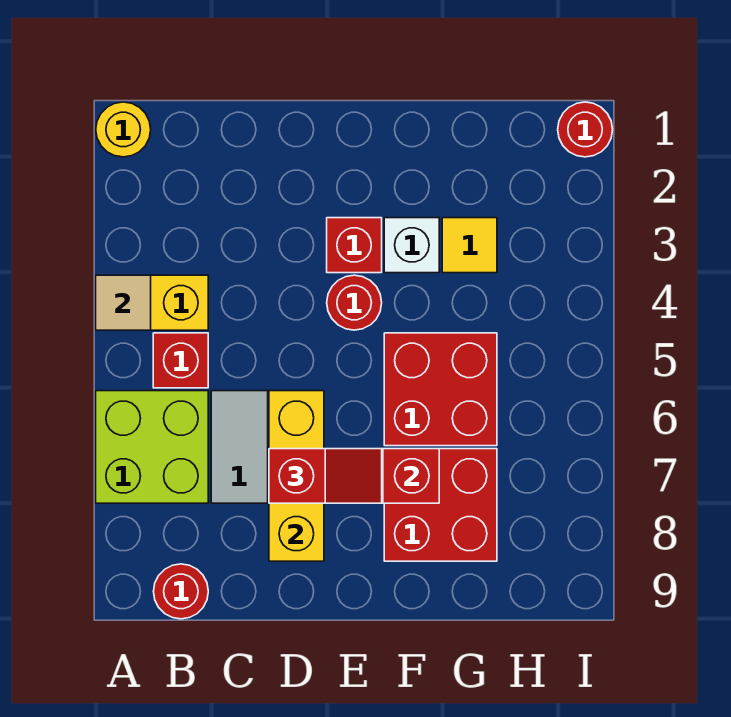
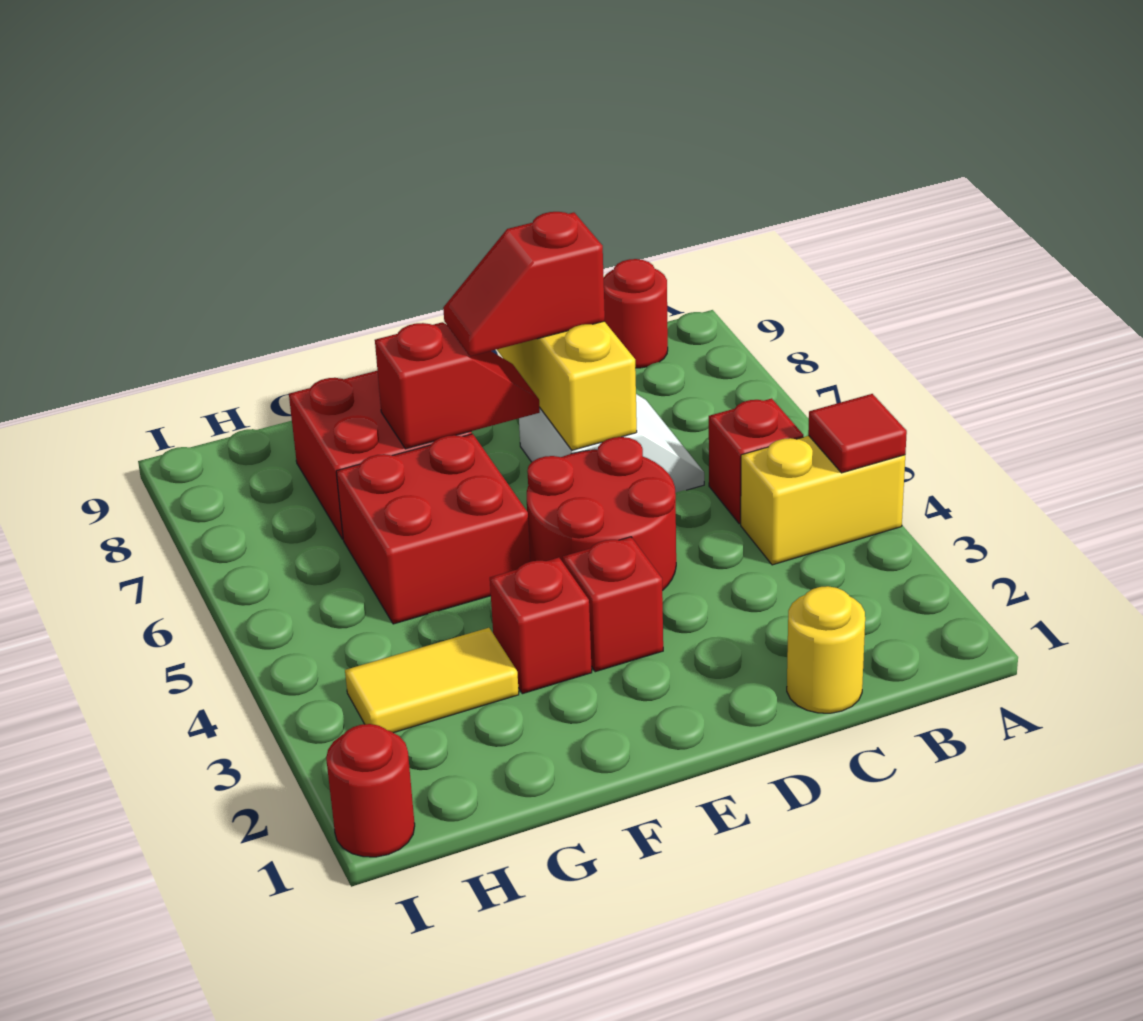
yellow 1x1 round brick [96,102,151,157] -> yellow 1x1 round brick moved to [787,586,865,713]
tan 1x1 tile [96,275,151,330] -> red 1x1 tile [808,394,907,473]
lime 2x2 brick [96,391,208,503] -> none
red 1x1 round brick [327,275,382,330] -> red 2x2 round brick [527,437,676,591]
white 1x1 brick [384,218,439,273] -> red 1x1 brick [490,558,592,694]
yellow 1x1 tile [442,218,497,273] -> yellow 1x2 tile [345,628,519,733]

